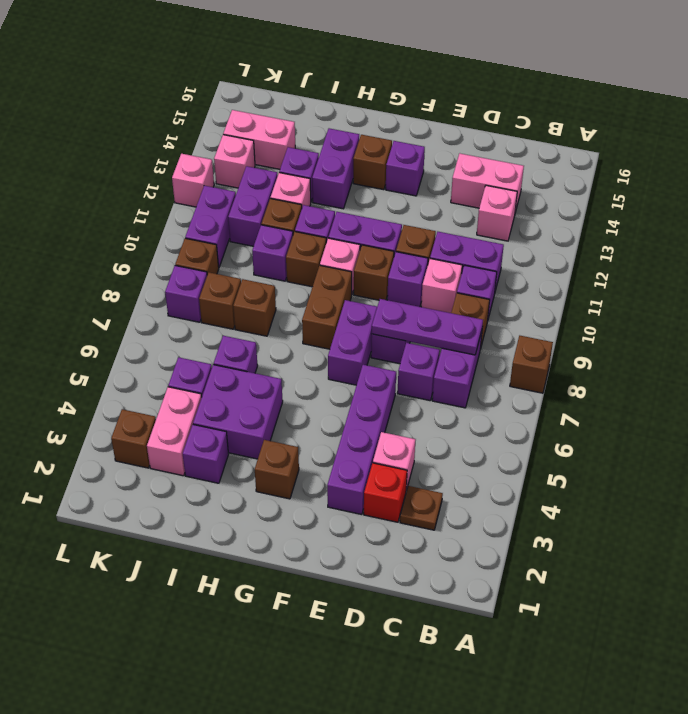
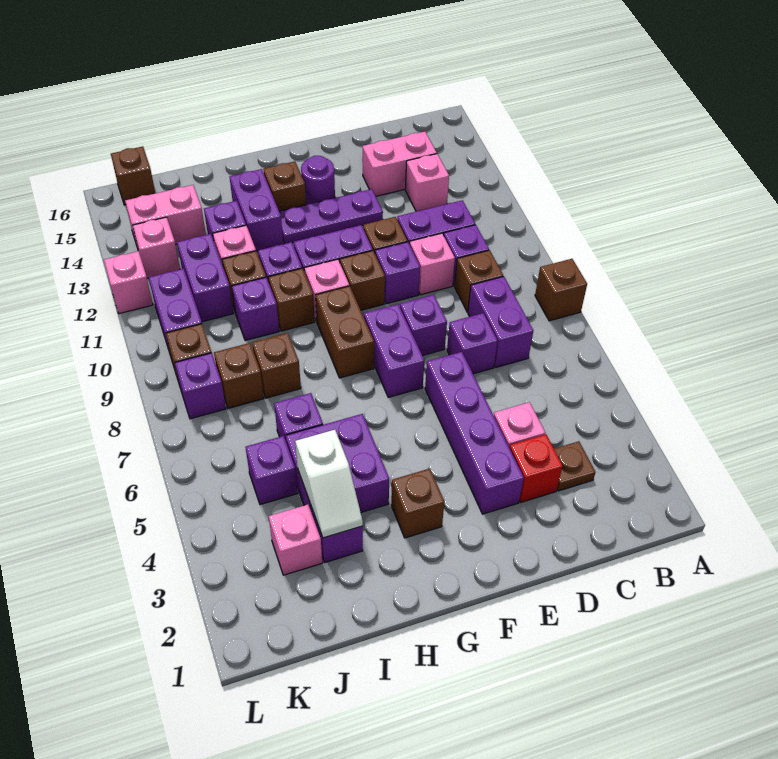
purple 1x3 plate [372,299,483,355] -> purple 1x3 plate moved to [279,189,383,244]
purple 1x1 brick [386,141,425,196] -> purple 1x1 round brick [301,156,335,205]
none -> white 1x2 slope [295,430,363,538]
pink 1x2 brick [147,387,202,476] -> pink 1x1 brick [269,505,322,575]
brown 1x1 brick [111,409,156,468] -> brown 1x1 brick moved to [111,146,155,205]

